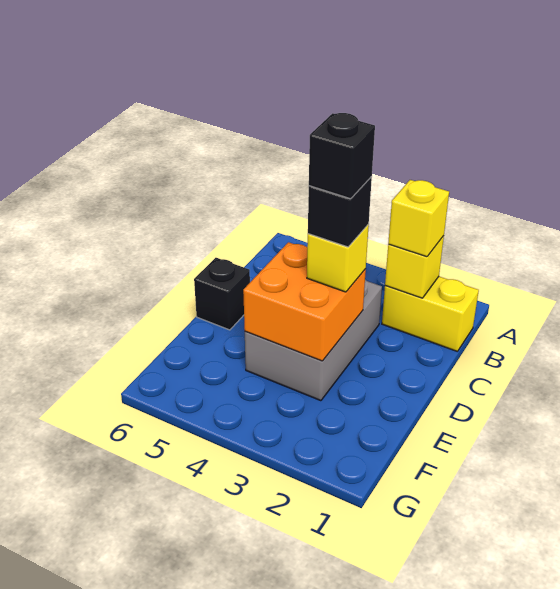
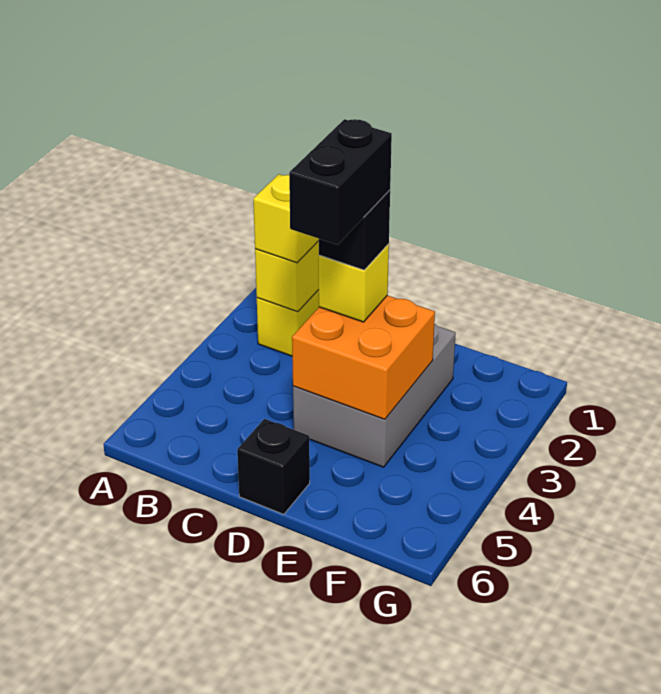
grey 2x3 brick [245,280,382,401] -> grey 2x3 brick turned to [293,324,456,467]
black 1x1 brick [309,113,375,199] -> black 1x2 brick [289,119,392,245]

